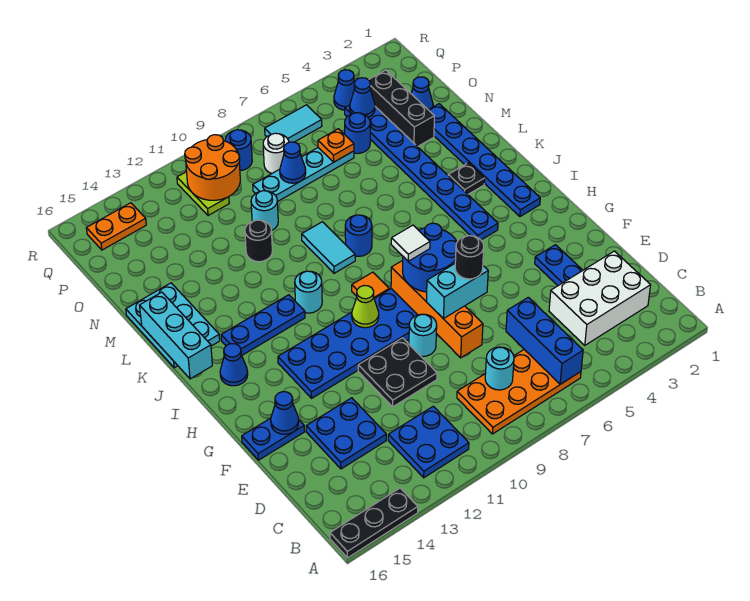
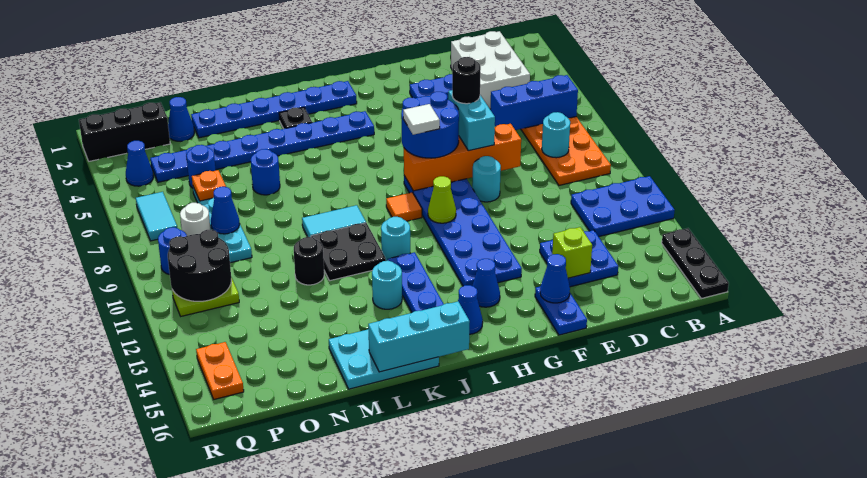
blue 2x2 plate [388,406,469,478] -> blue 2x3 plate [571,176,675,237]
black 2x2 plate [358,338,437,407] -> black 2x2 plate moved to [311,223,386,281]
none -> lime 1x1 brick [552,227,592,278]
blue 1x1 round brick [345,215,372,256] -> blue 1x1 round brick moved to [251,149,280,195]
black 1x3 brick [369,70,434,147] -> black 1x3 brick moved to [79,102,170,161]
cyan 1x1 round brick [251,191,278,231] -> cyan 1x1 round brick moved to [372,261,402,309]
blue 1x1 cone [350,78,375,117] -> blue 1x1 cone moved to [473,259,500,307]
orange 2x2 round brick [185,135,240,200] -> black 2x2 round brick [168,230,231,301]

